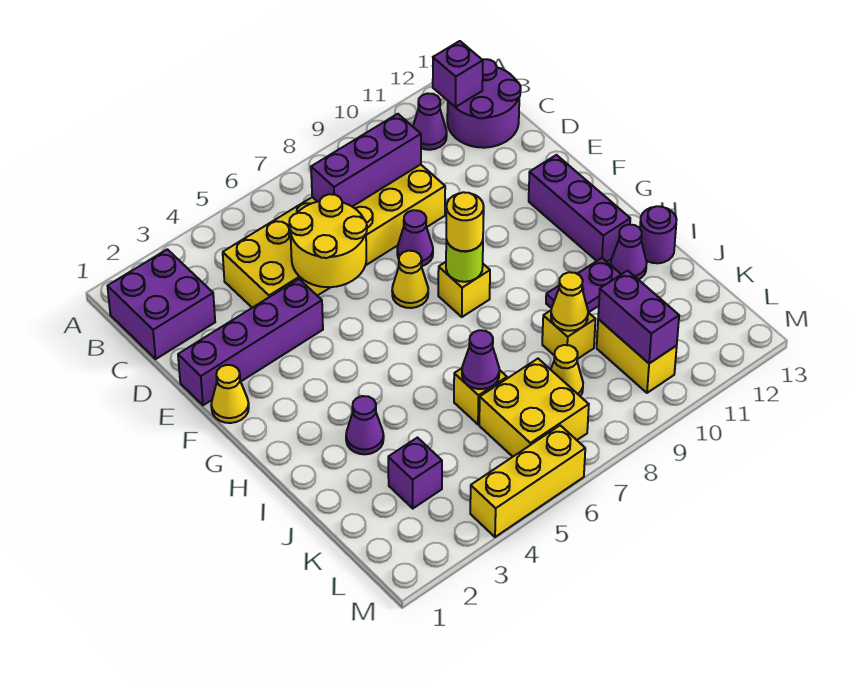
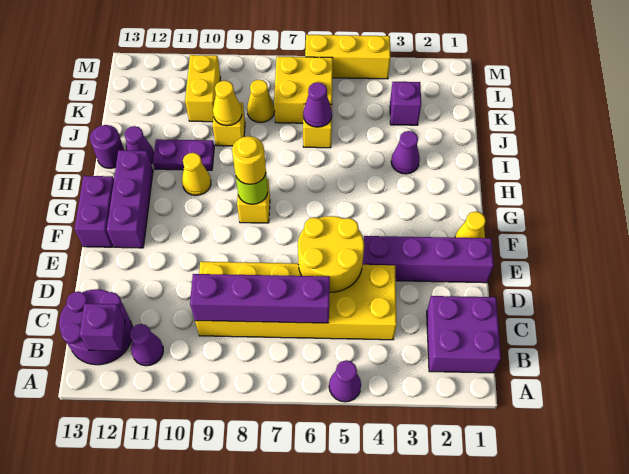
purple 1x3 brick [311,114,421,207] -> purple 1x4 brick [190,274,330,323]
purple 1x1 cone [397,210,433,266] -> purple 1x1 cone moved to [329,360,361,402]
yellow 1x1 cone [392,251,428,308] -> yellow 1x1 cone moved to [182,153,211,195]
purple 1x2 brick [598,271,679,363] -> purple 1x2 brick moved to [75,176,114,247]

